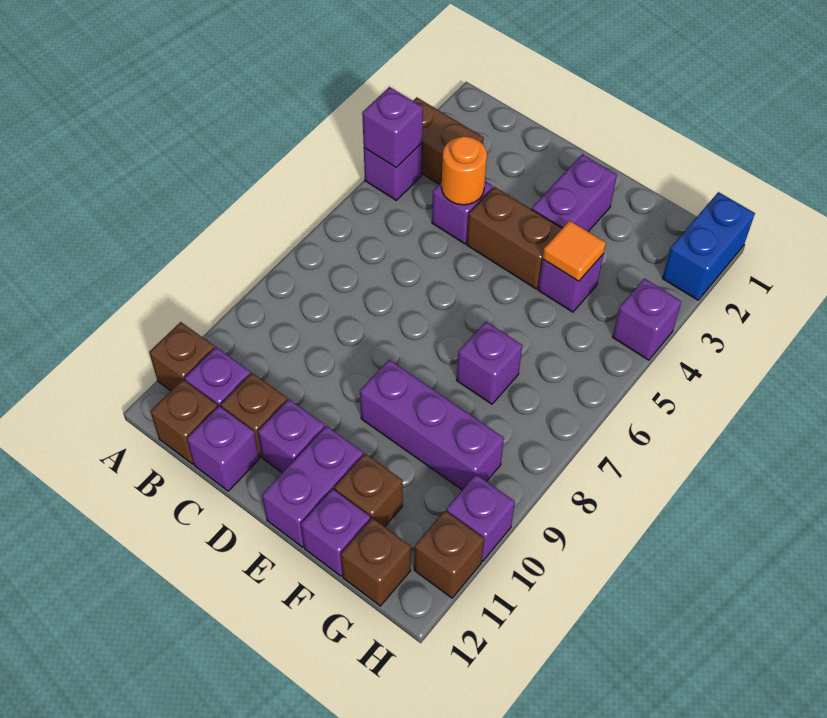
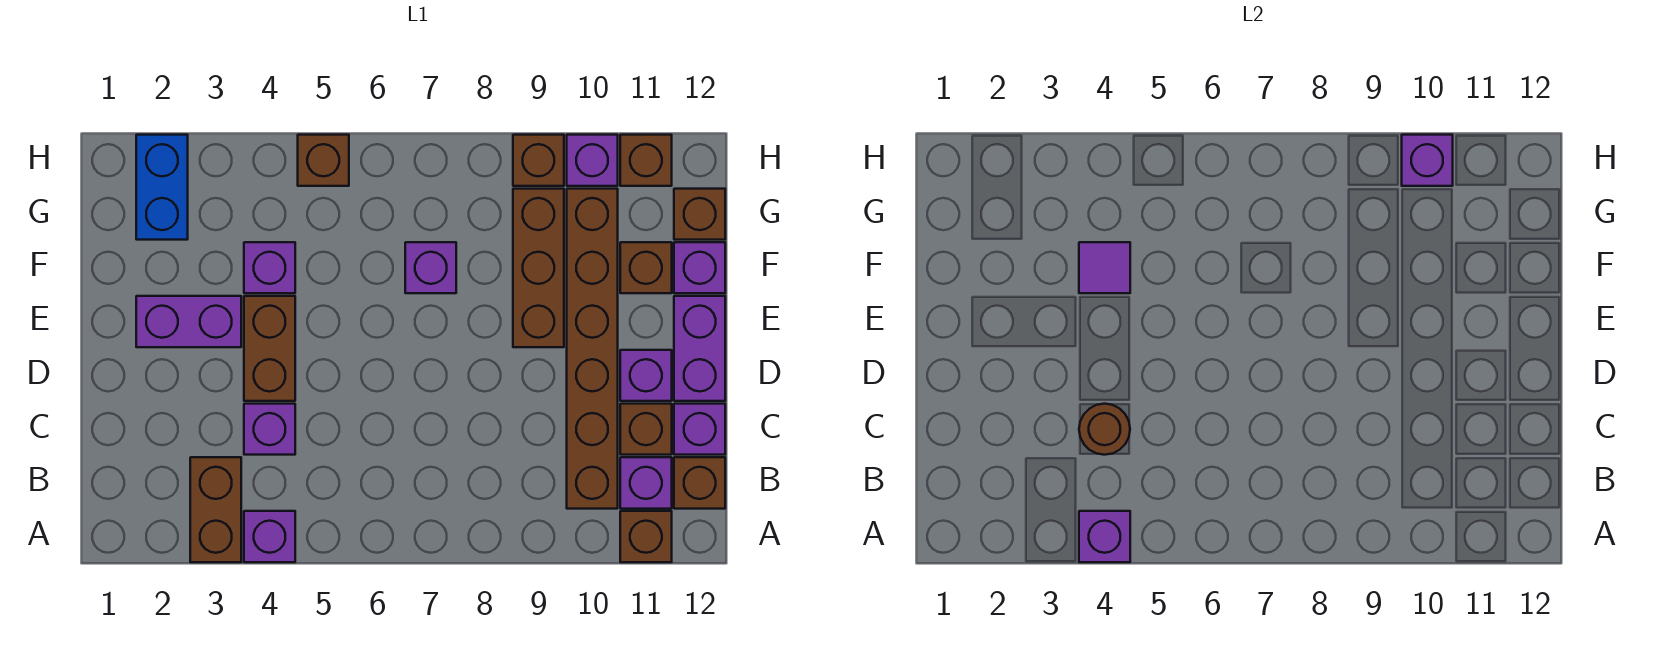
none -> brown 1x6 brick [567,189,618,509]
orange 1x1 round brick [442,136,487,205] -> brown 1x1 round brick [1079,404,1130,455]
purple 1x3 brick [360,360,504,490] -> brown 1x3 brick [513,189,564,347]
purple 1x2 brick [262,426,363,547] -> purple 1x2 brick turned to [674,296,725,401]
orange 1x1 tile [543,221,606,281] -> purple 1x1 tile [1079,242,1130,293]
blue 1x2 brick [662,192,755,300] -> blue 1x2 brick turned to [136,135,188,240]
purple 1x1 brick [612,278,682,360] -> purple 1x1 brick moved to [1402,135,1453,186]
none -> brown 1x1 brick [298,135,349,186]
none -> brown 1x1 brick [513,135,564,186]

